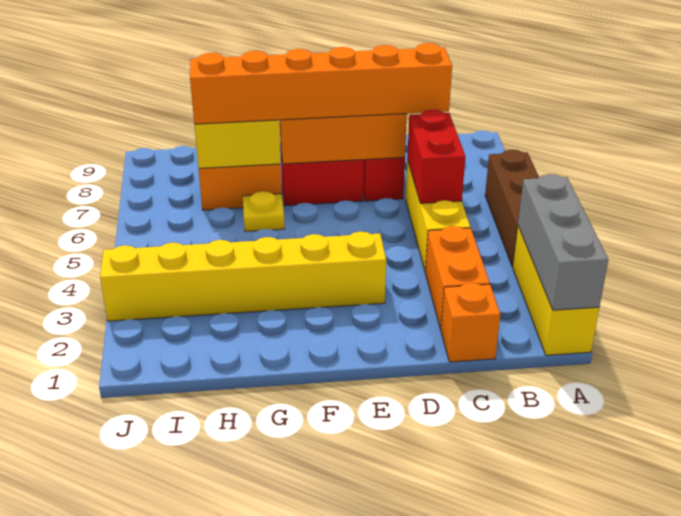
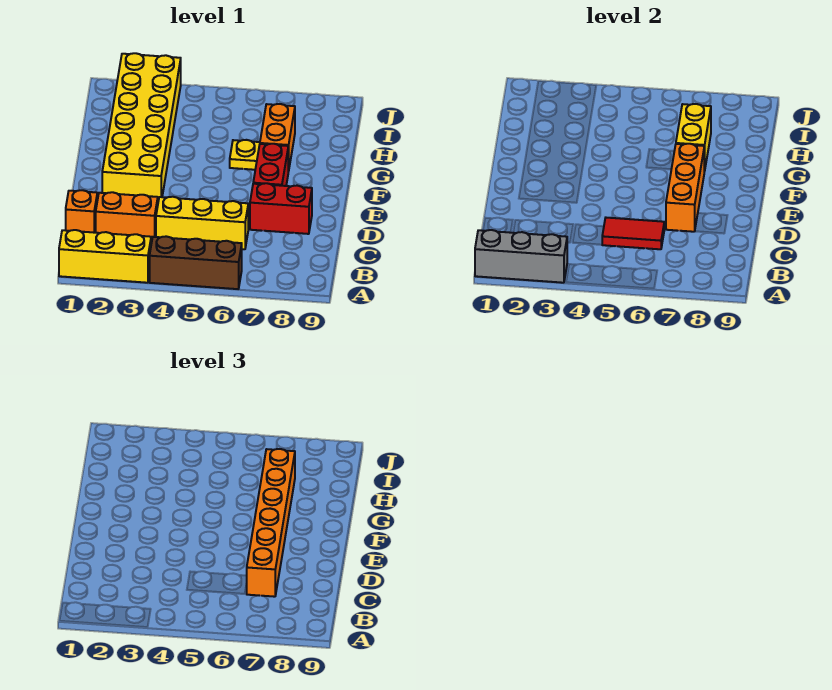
red 1x2 brick [407,110,465,203] -> red 1x2 tile [602,218,664,249]
yellow 1x6 brick [100,232,386,321] -> yellow 2x6 brick [102,53,181,201]

